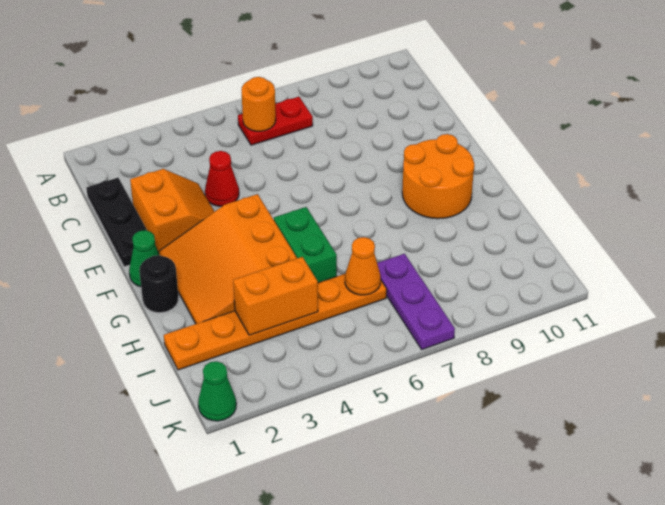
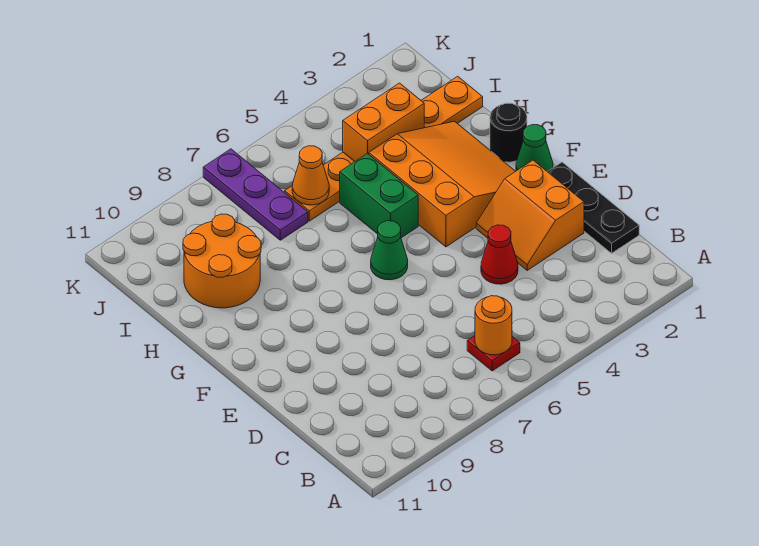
red 1x2 plate [238,97,313,145] -> red 1x1 plate [467,336,520,371]
orange 2x2 round brick [402,134,474,219] -> orange 2x2 round brick moved to [183,214,261,308]
green 1x1 cone [198,361,236,421] -> green 1x1 cone moved to [371,221,408,280]

